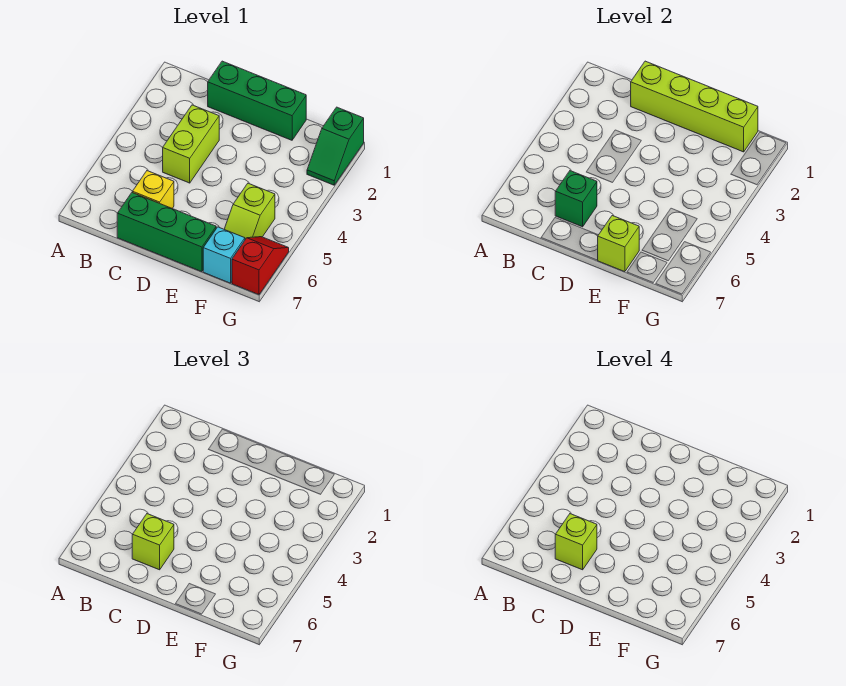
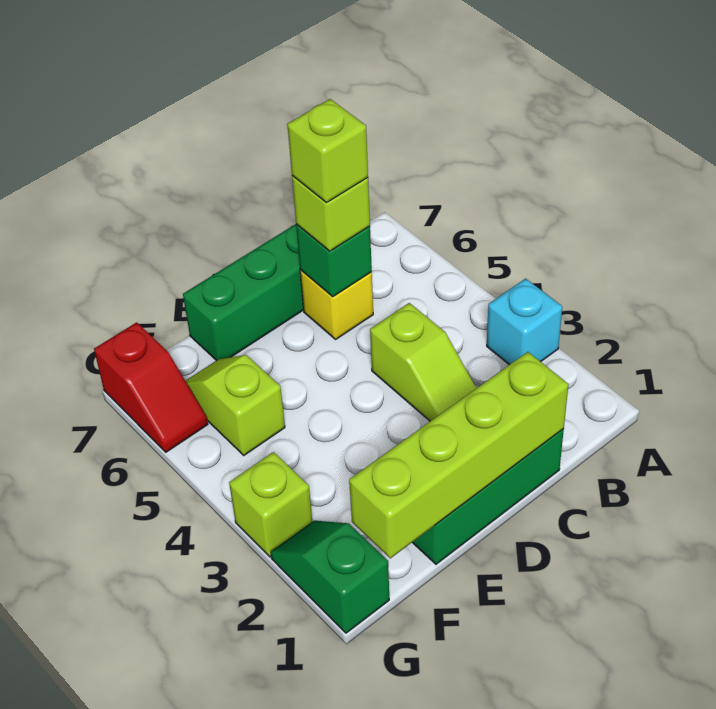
lime 1x2 brick [163,105,219,183] -> lime 1x2 slope [370,303,476,421]
lime 1x1 brick [598,216,639,272] -> lime 1x1 brick moved to [229,452,312,557]
cyan 1x1 brick [203,227,245,283] -> cyan 1x1 brick moved to [487,279,562,365]

